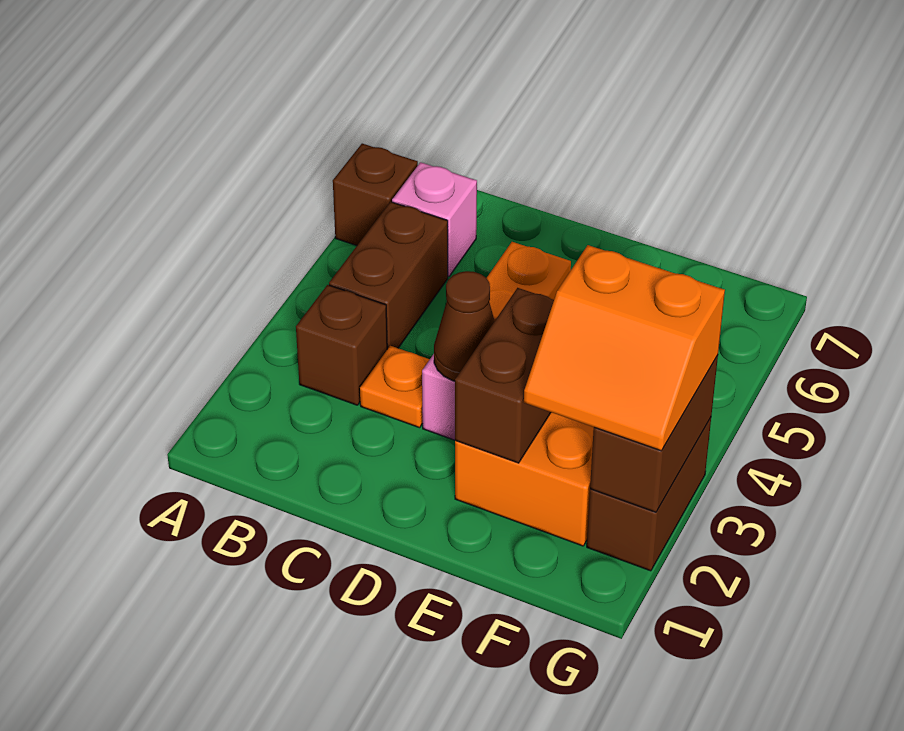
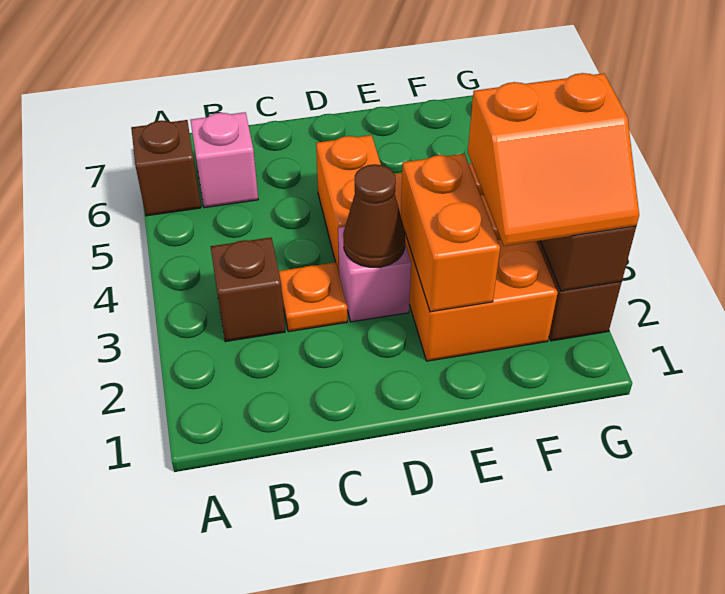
brown 1x2 brick [329,202,448,349] -> none
brown 1x2 brick [455,288,554,463] -> orange 1x2 brick [401,154,500,312]

